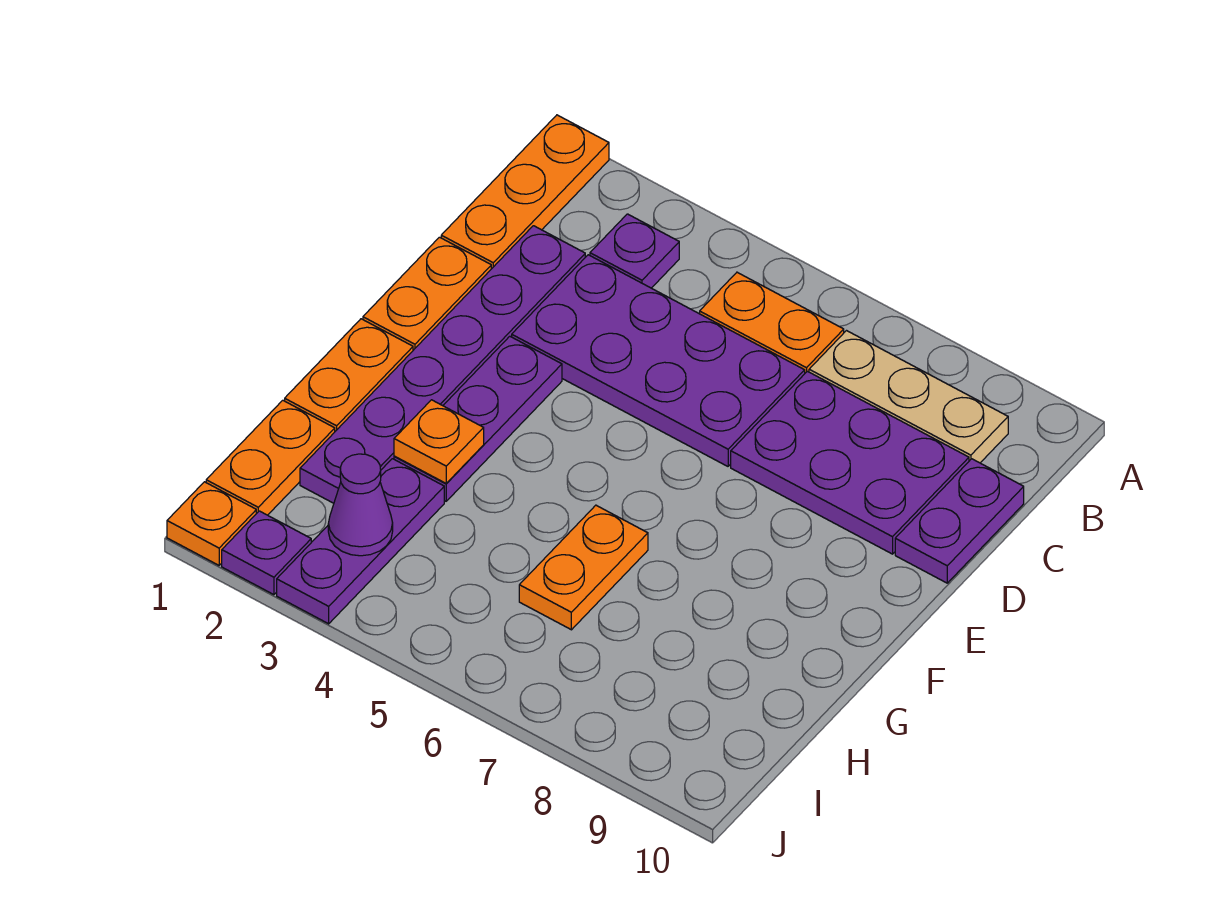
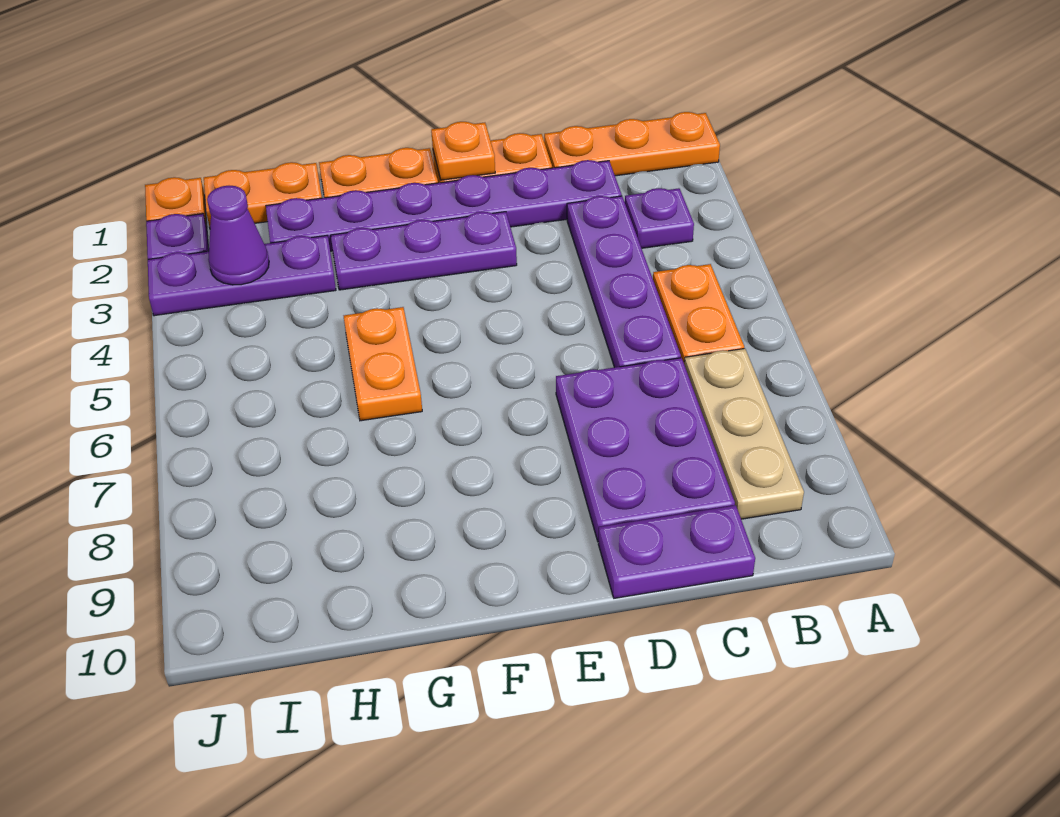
purple 2x4 plate [512,255,805,466] -> purple 1x4 plate [567,196,681,368]
orange 1x1 plate [394,400,484,483] -> orange 1x1 plate moved to [431,122,495,180]
orange 1x2 plate [519,505,648,630] -> orange 1x2 plate turned to [344,307,422,421]

